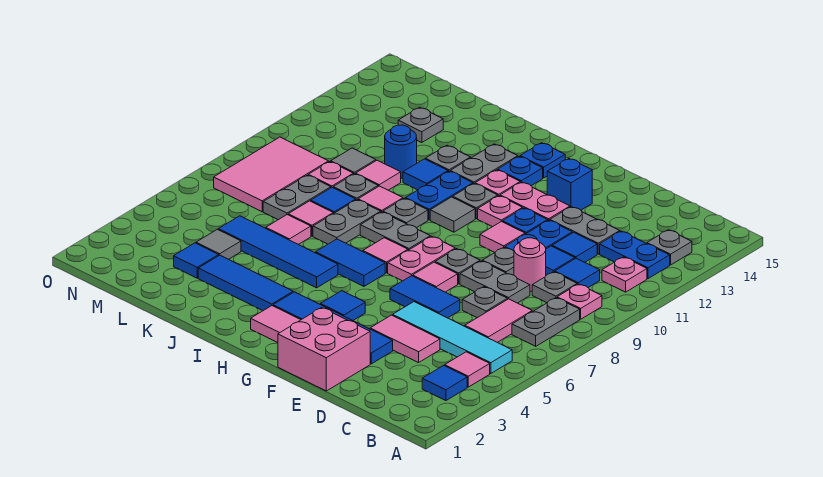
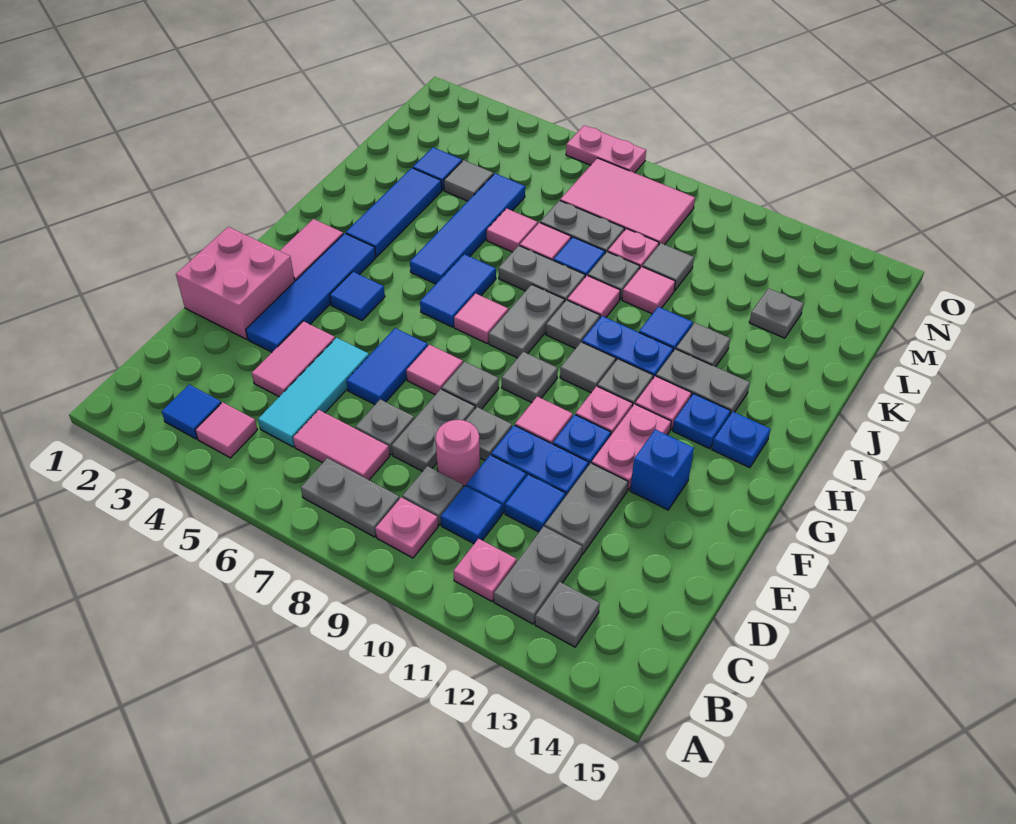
cyan 1x4 tile [393,302,512,374] -> cyan 1x3 tile [258,338,369,447]
blue 1x2 plate [600,231,670,279] -> grey 1x2 plate [494,526,582,624]
pink 1x2 plate [388,236,455,281] -> pink 1x2 plate moved to [566,125,646,173]
none -> grey 1x1 plate [502,352,558,403]
blue 1x1 round brick [385,125,417,178] -> none

